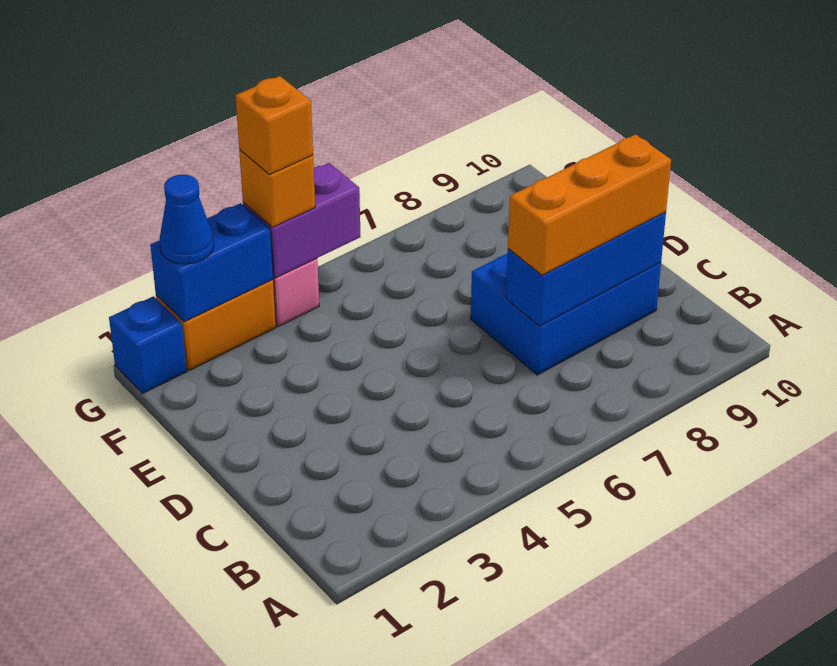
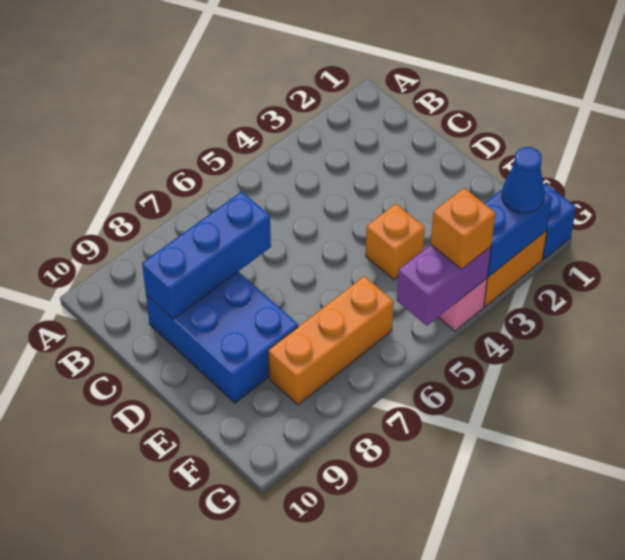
blue 2x3 brick [471,253,661,375] -> blue 2x3 brick turned to [146,272,298,403]
orange 1x3 brick [508,134,671,275] -> orange 1x3 brick moved to [268,276,394,405]
orange 1x1 brick [236,76,313,175] -> orange 1x1 brick moved to [366,204,425,280]

